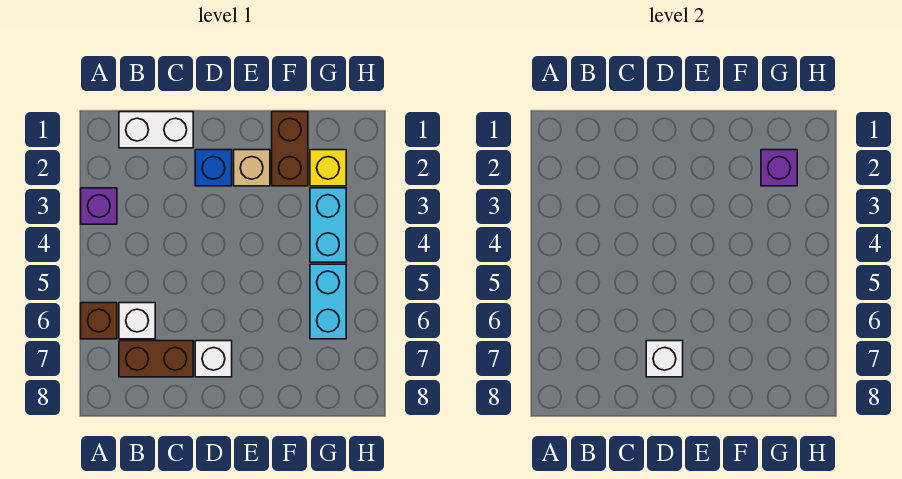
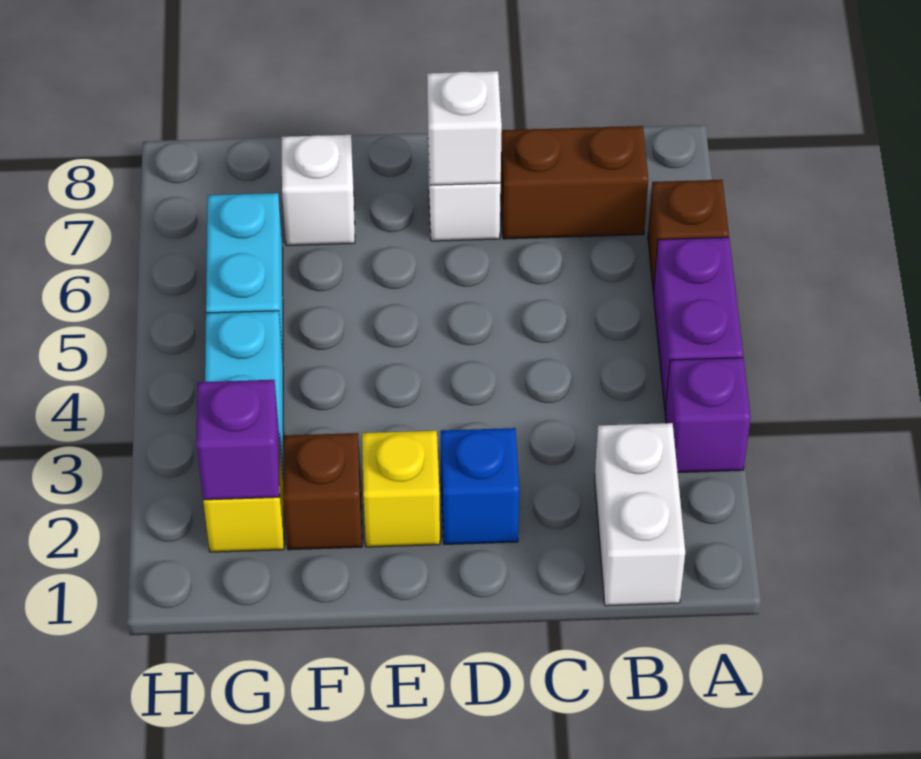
none -> purple 1x2 brick [653,237,743,408]
white 1x2 brick [119,112,193,148] -> white 1x2 brick turned to [595,423,685,606]
white 1x1 brick [119,303,155,339] -> white 1x1 brick moved to [282,135,355,246]
tan 1x1 brick [234,150,270,186] -> yellow 1x1 brick [362,431,440,547]
brown 1x2 brick [272,112,308,186] -> brown 1x1 brick [283,433,362,550]

